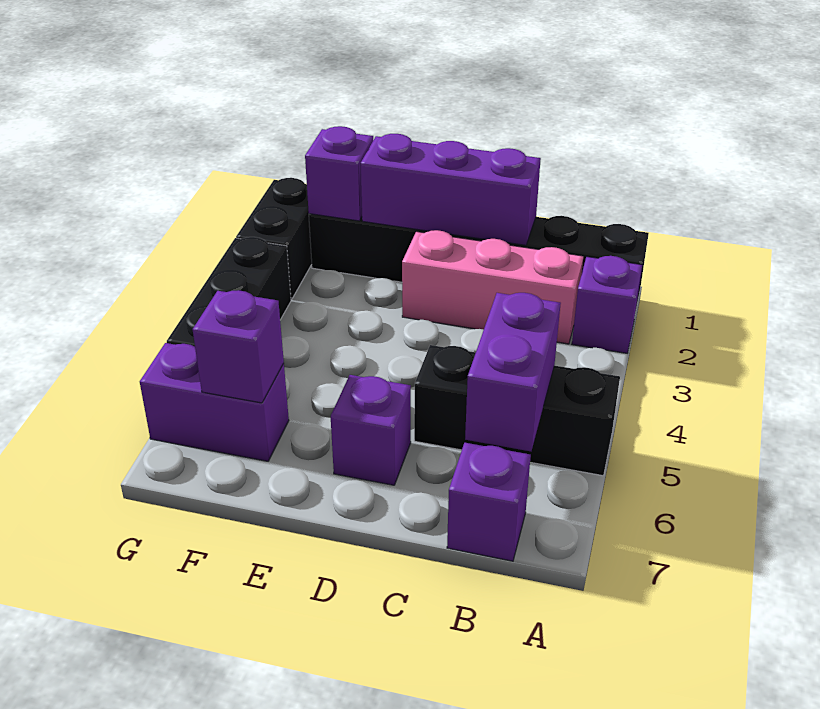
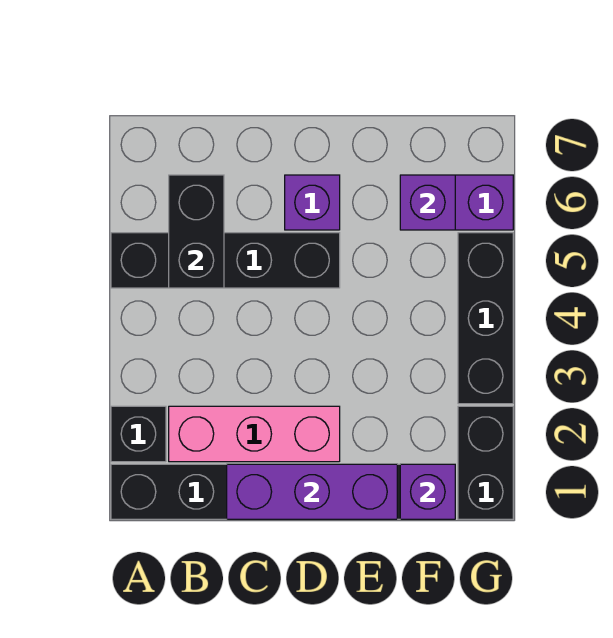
purple 1x1 brick [572,256,642,353] -> black 1x1 brick [111,406,166,462]
black 1x3 brick [414,345,620,476] -> black 1x4 brick [111,233,340,288]
purple 1x2 brick [465,293,561,451] -> black 1x2 brick [169,175,224,288]
purple 1x1 brick [447,443,531,561] -> none

